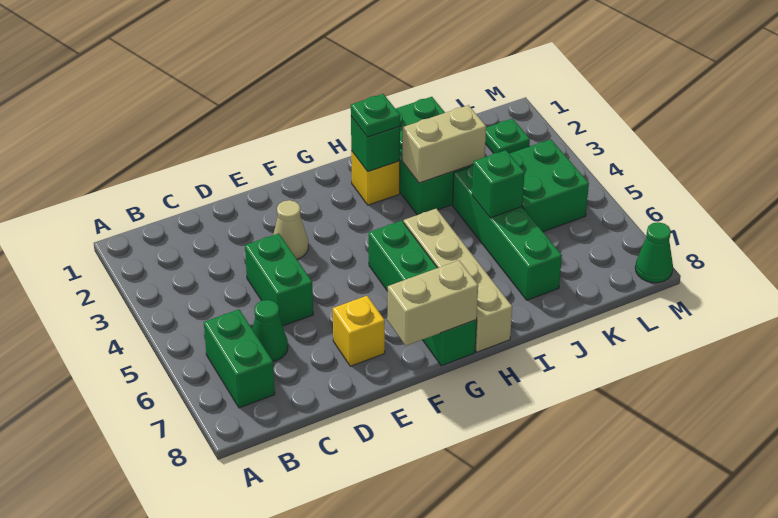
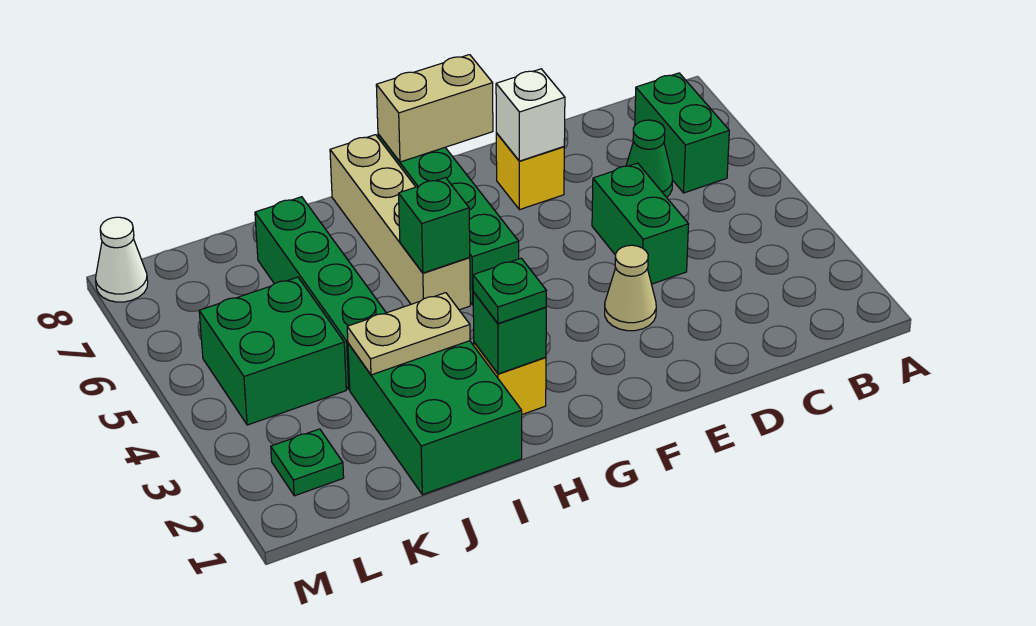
none -> white 1x1 brick [496,69,565,161]
tan 1x2 brick [402,105,486,183] -> tan 1x2 plate [347,293,470,375]
green 1x1 brick [472,150,525,218] -> green 1x1 brick moved to [399,178,470,273]
green 1x1 cone [635,222,673,283] -> white 1x1 cone [96,217,148,302]

